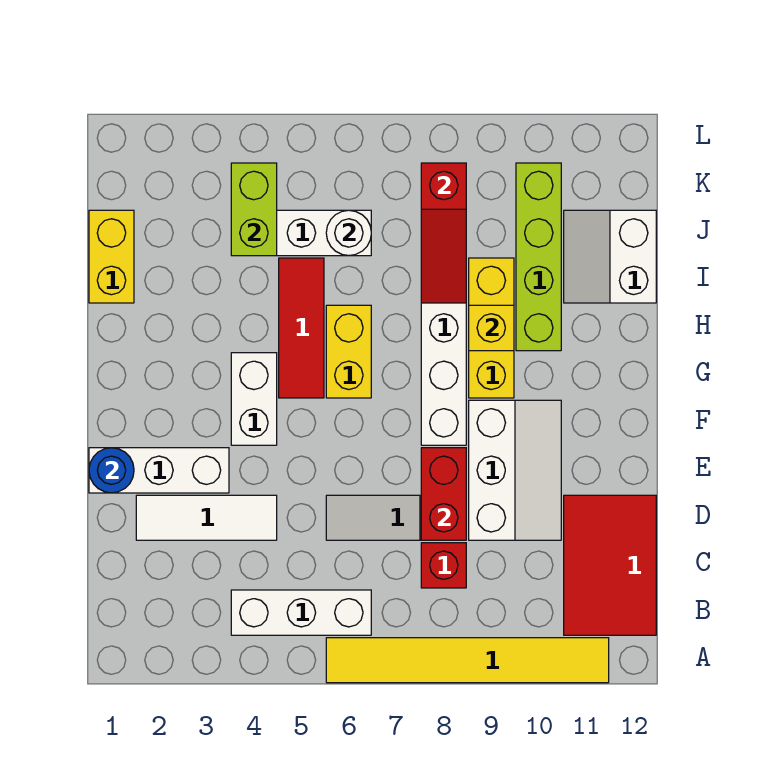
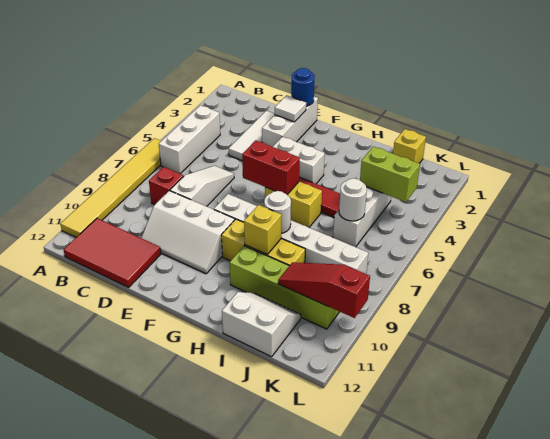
red 1x2 brick [421,448,466,540] -> red 1x2 brick moved to [242,140,300,195]
none -> white 1x1 tile [275,95,306,122]
none -> white 1x1 round brick [264,191,291,233]
yellow 1x2 brick [89,210,134,303] -> yellow 1x1 brick [393,129,426,163]
red 1x3 slope [421,163,466,303] -> red 1x3 slope moved to [278,262,370,318]

